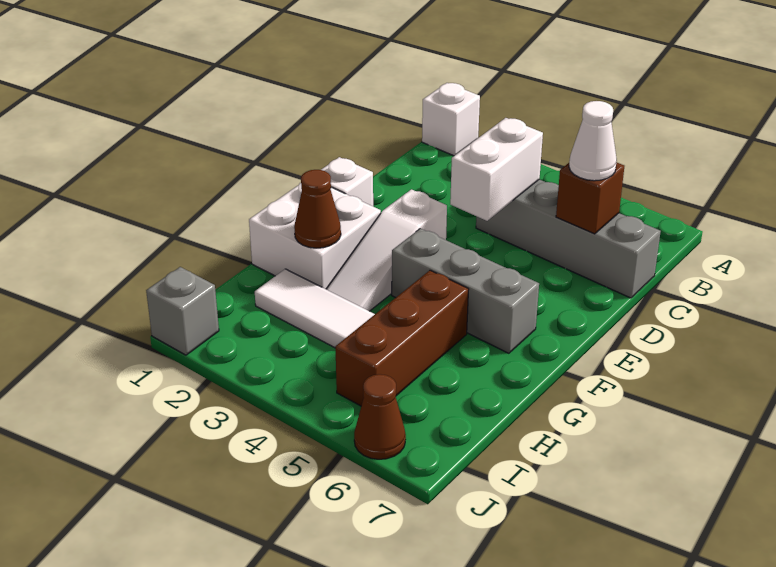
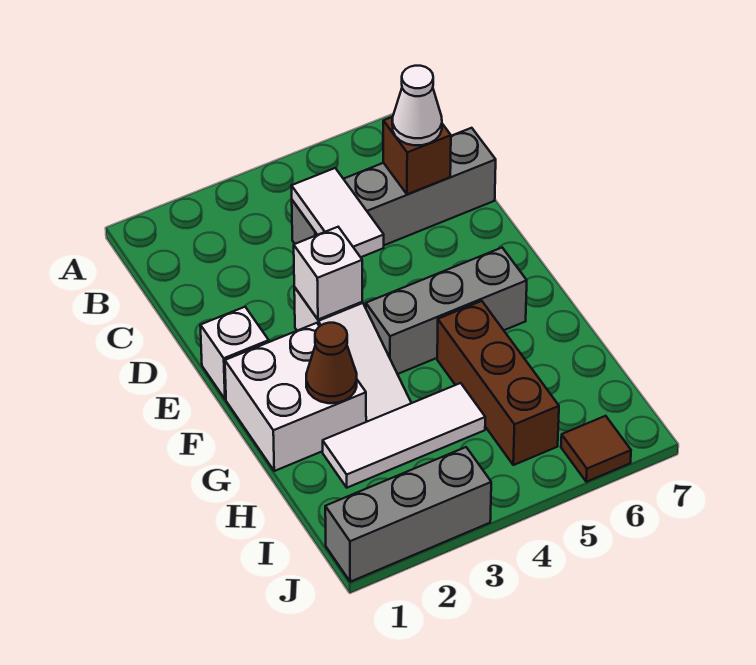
white 1x1 brick [422,83,480,156] -> white 1x1 brick moved to [294,227,362,319]
white 1x2 brick [450,118,543,221] -> white 1x2 tile [291,168,384,257]
grey 1x1 brick [146,267,219,355] -> grey 1x3 brick [325,447,491,582]
brown 1x1 cone [354,374,406,459] -> brown 1x1 tile [561,416,631,482]

